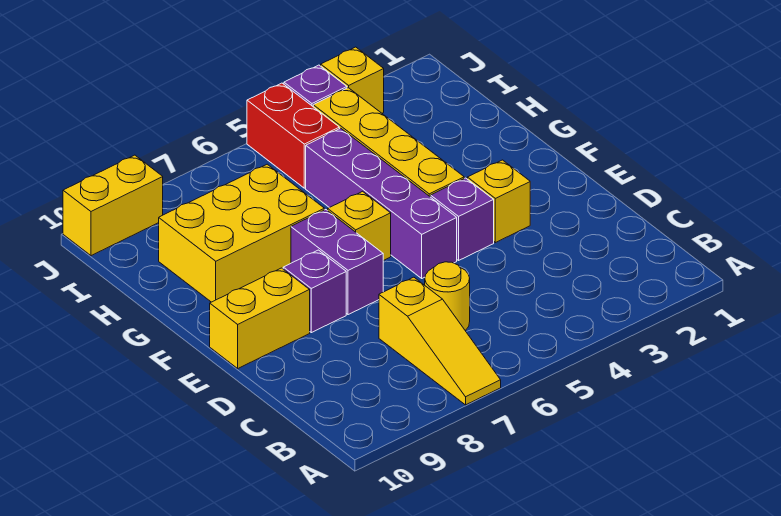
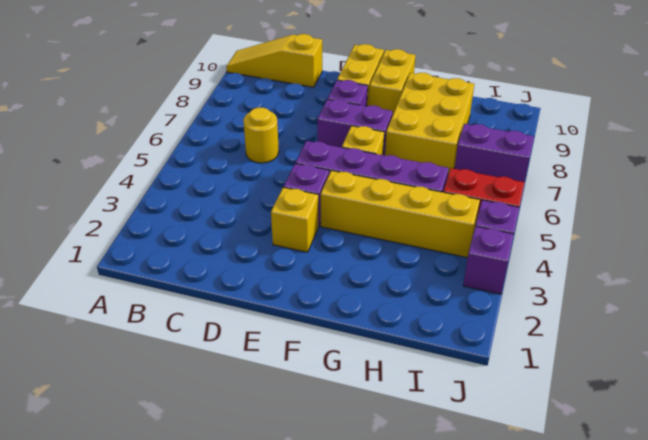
yellow 1x3 slope [379,277,501,405] -> yellow 1x3 slope moved to [226,34,322,87]
none -> purple 1x2 brick [455,124,534,182]
yellow 1x1 brick [321,47,384,113] -> purple 1x1 brick [463,226,514,294]
yellow 1x2 brick [63,155,163,256] -> yellow 1x2 brick moved to [369,49,416,114]

